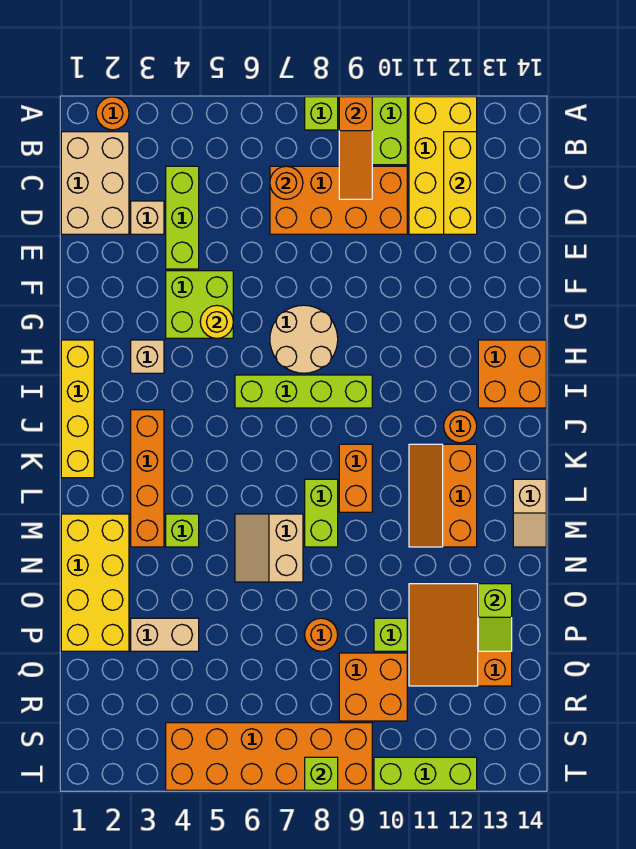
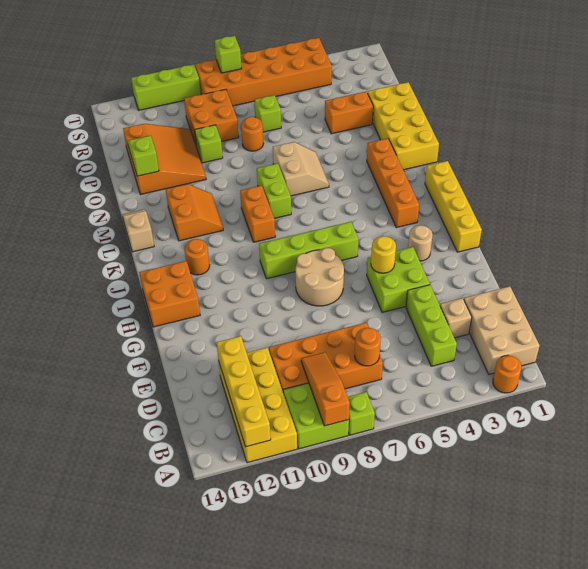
yellow 1x3 brick [444,132,477,234] -> yellow 1x4 brick [216,336,271,447]
tan 1x1 brick [131,340,164,373] -> tan 1x1 round brick [408,225,433,261]
orange 2x3 slope [409,444,477,547] -> orange 2x2 slope [166,184,223,241]
lime 1x1 brick [166,514,199,547] -> lime 1x1 brick moved to [254,95,281,132]
tan 1x2 brick [131,618,199,651] -> orange 1x2 brick [325,92,373,134]

